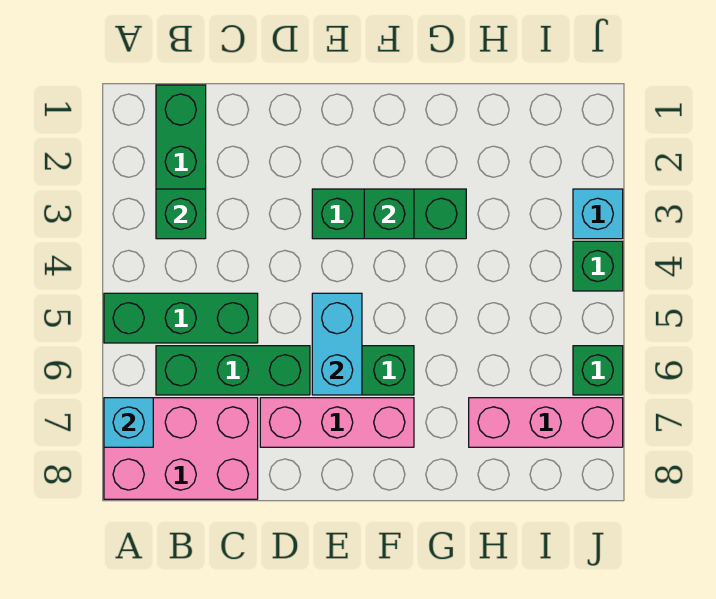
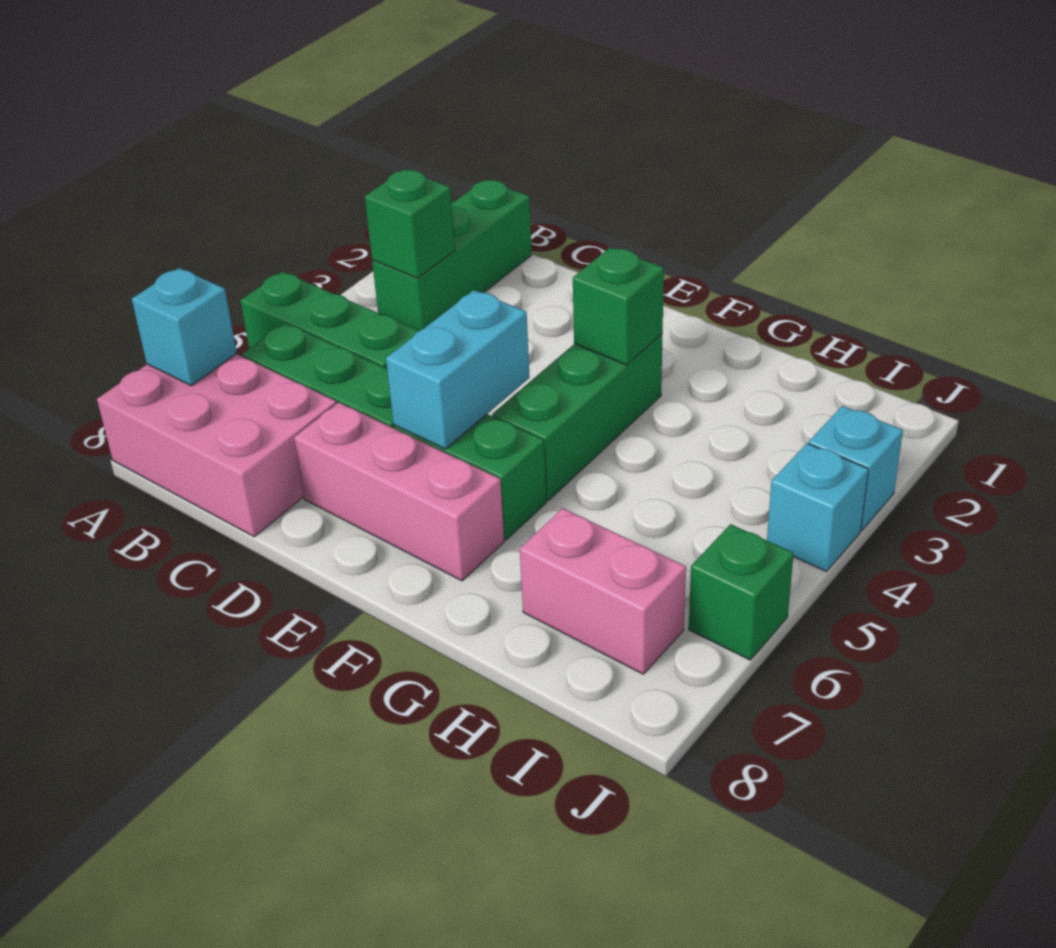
green 1x3 brick [312,189,466,239] -> green 1x3 brick turned to [492,334,662,501]
pink 1x3 brick [469,398,623,447] -> pink 1x2 brick [520,508,686,674]
green 1x1 brick [573,241,623,291] -> cyan 1x1 brick [767,443,868,571]

